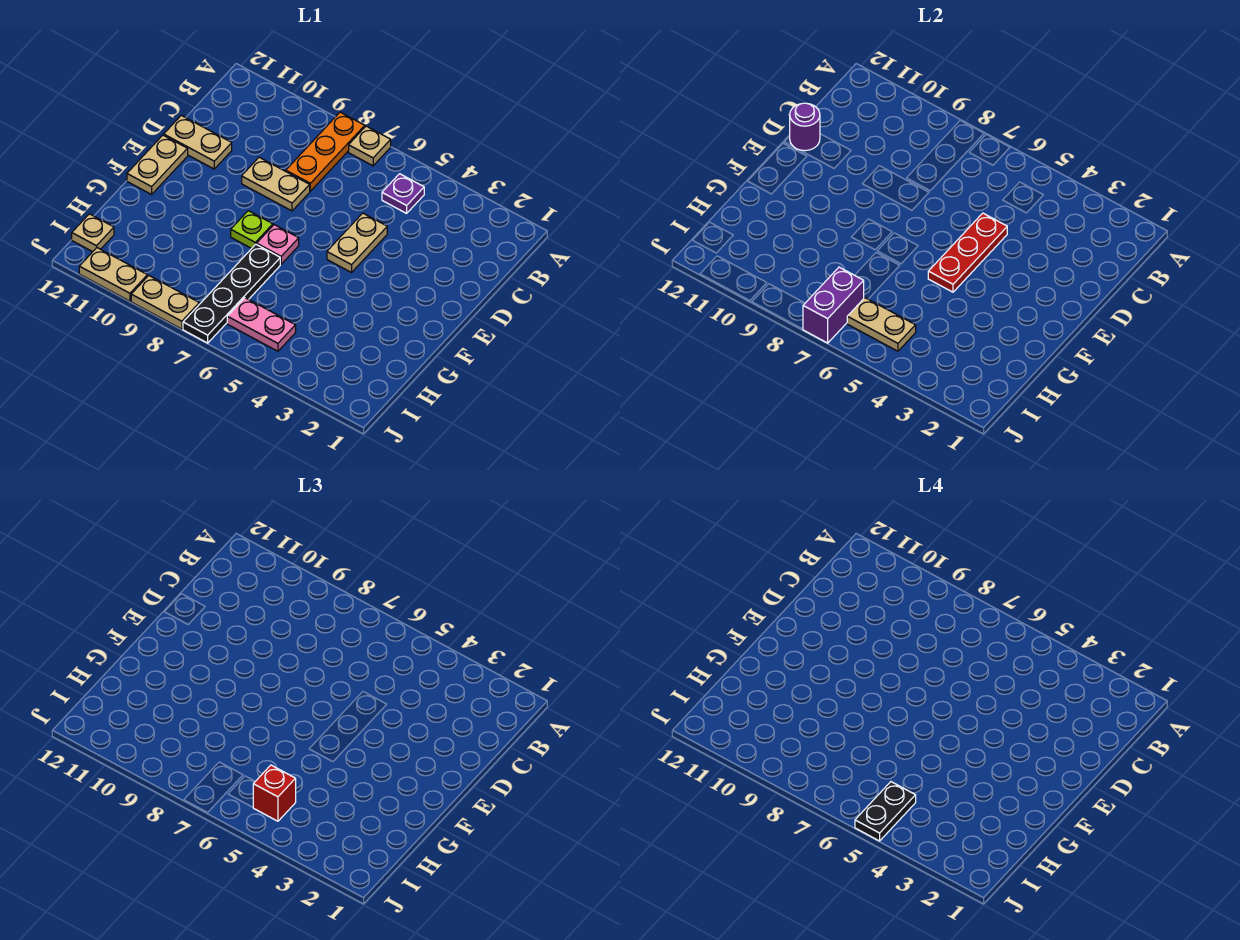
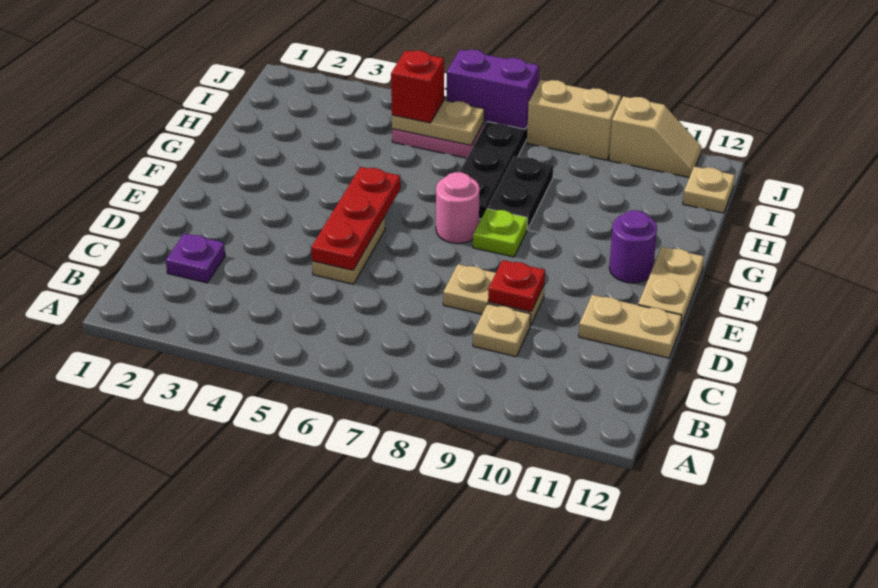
tan 1x1 plate [349,126,391,166] -> tan 1x1 plate moved to [473,304,531,357]
orange 1x3 plate [286,112,365,191] -> none
purple 1x1 plate [382,174,424,213] -> purple 1x1 plate moved to [166,233,225,283]
none -> red 1x1 plate [488,260,545,312]
purple 1x1 round brick [790,103,820,151] -> purple 1x1 round brick moved to [609,210,657,283]
pink 1x1 plate [257,225,299,264] -> pink 1x1 round brick [436,172,480,244]
black 1x2 plate [855,782,916,841] -> black 1x2 plate moved to [487,156,554,229]
purple 1x2 brick [803,267,864,343] -> purple 1x2 brick turned to [447,50,539,129]
tan 1x2 plate [131,276,199,329] -> tan 1x2 brick [527,80,621,160]
tan 1x2 plate [79,248,147,301] -> tan 1x2 slope [609,96,702,177]

